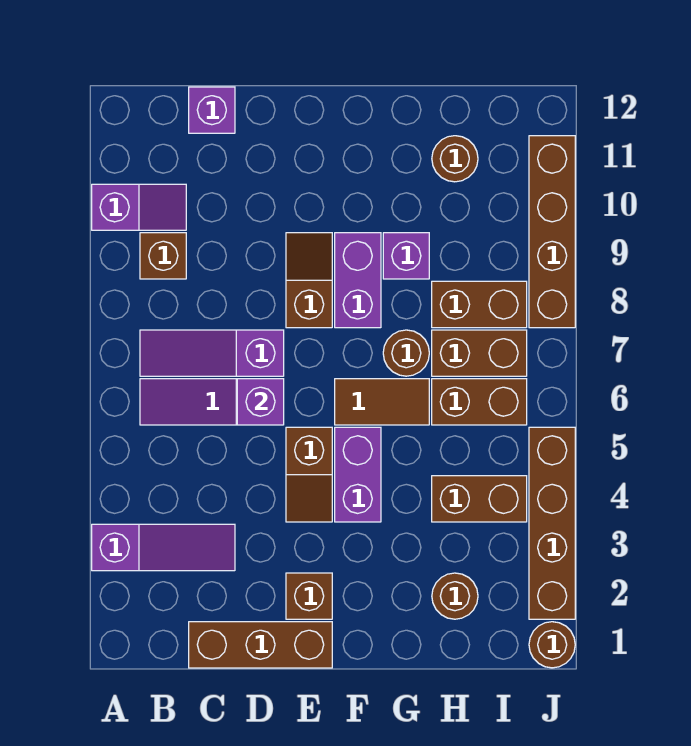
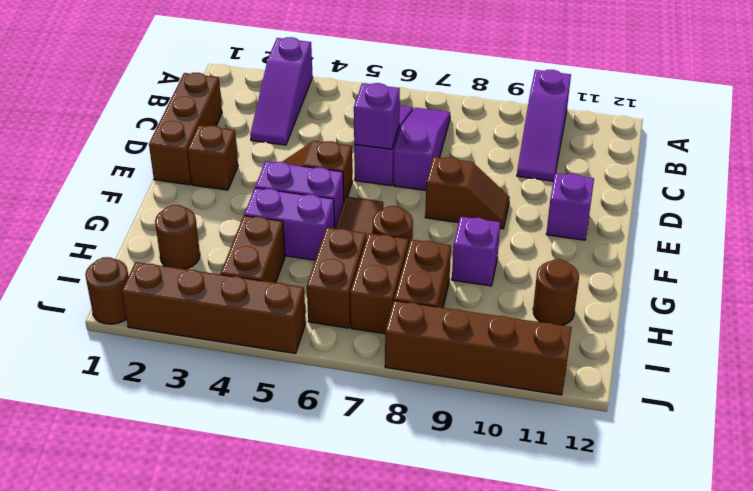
purple 1x2 slope [92,184,186,230] -> purple 1x3 slope [517,70,571,181]
brown 1x1 brick [140,233,186,279] -> none
purple 1x1 brick [189,87,235,133] -> purple 1x1 brick moved to [546,173,594,240]
purple 1x2 brick [335,233,381,328] -> purple 1x2 brick moved to [244,188,335,260]

